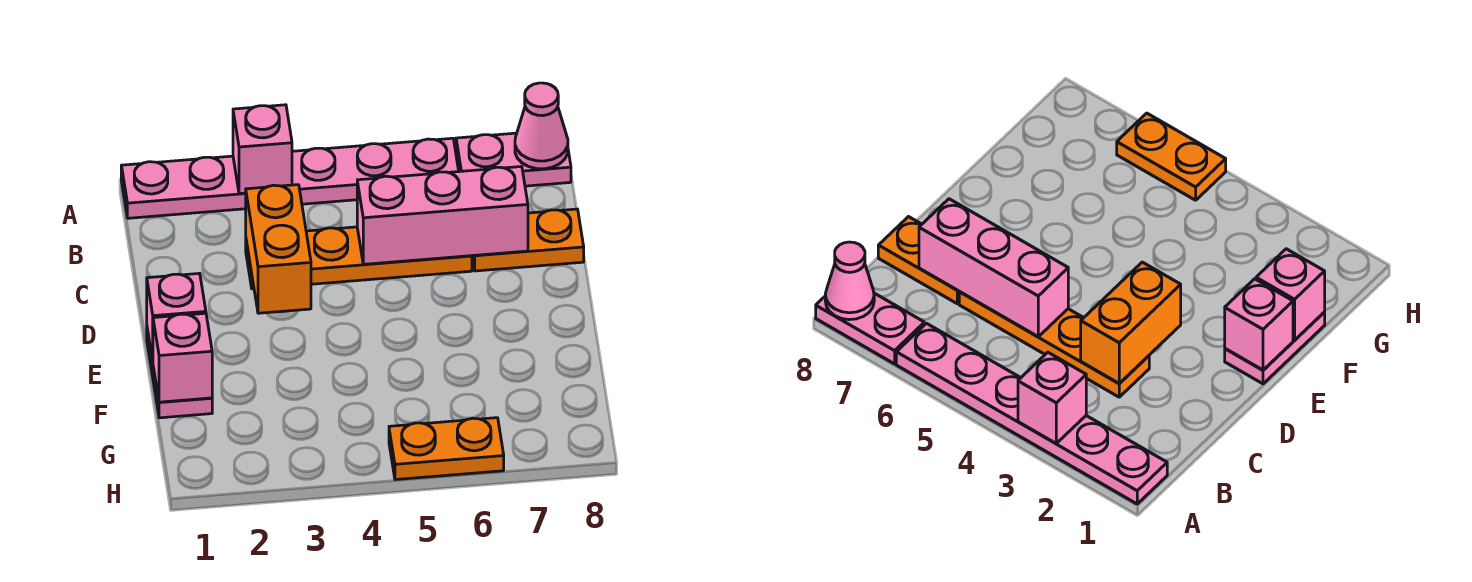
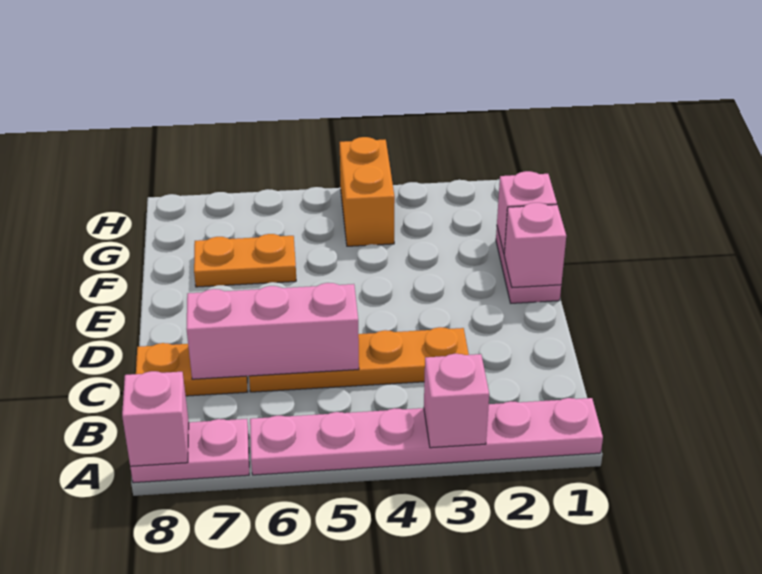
pink 1x1 cone [515,83,568,169] -> pink 1x1 brick [122,371,189,466]
orange 1x2 brick [246,185,311,313] -> orange 1x2 brick moved to [340,137,395,246]
orange 1x2 plate [389,418,504,480] -> orange 1x2 plate moved to [194,234,296,287]

